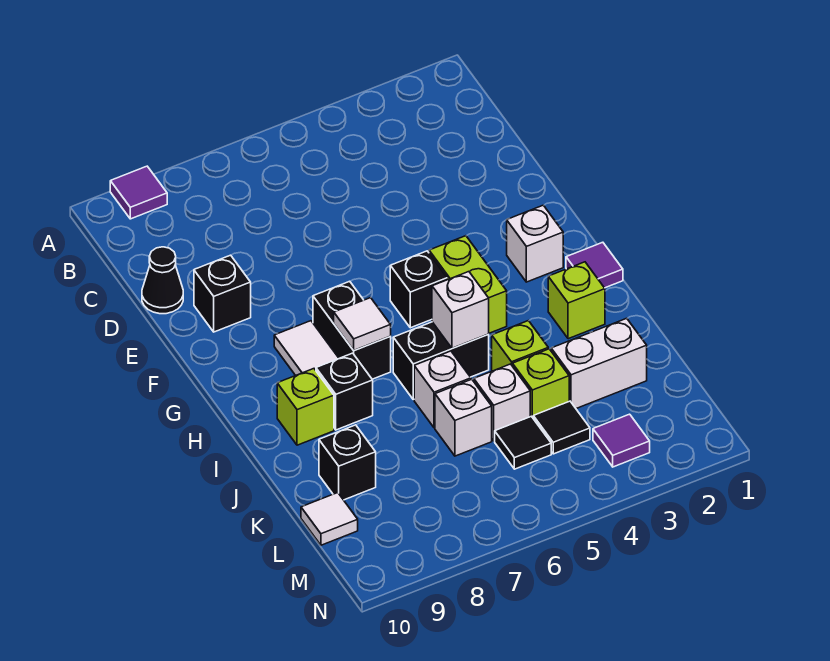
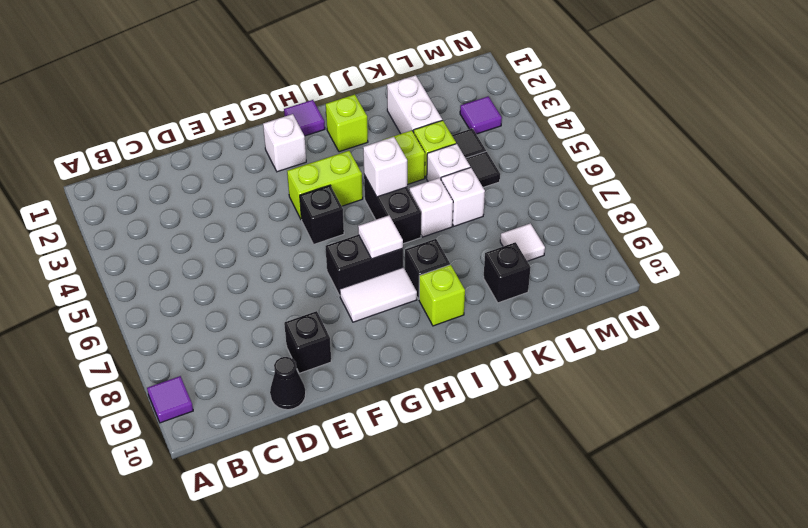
white 1x1 tile [301,493,358,545] -> white 1x1 tile moved to [500,223,545,261]

